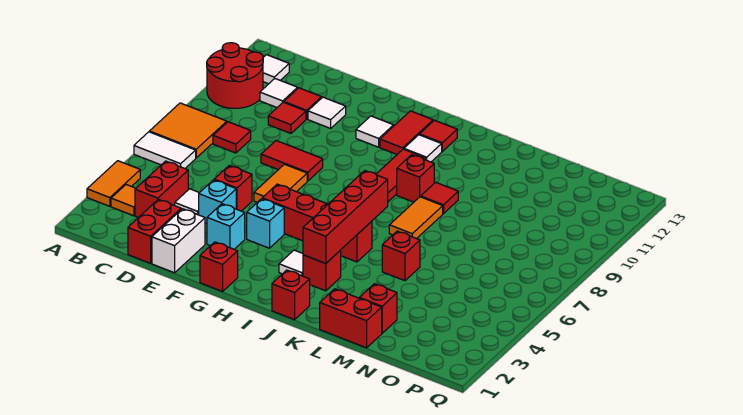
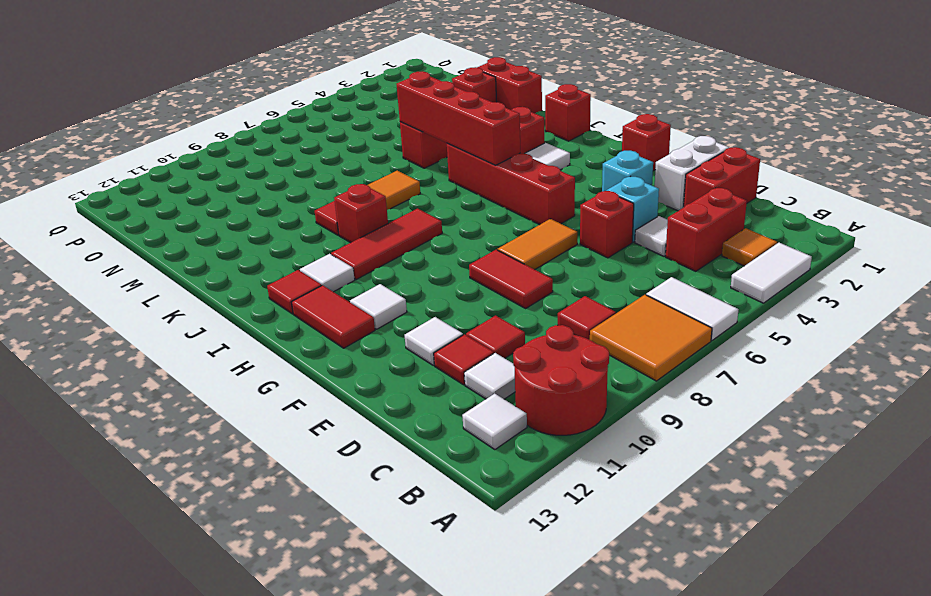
orange 1x2 tile [87,161,140,206] -> white 1x2 tile [731,243,812,303]
cyan 1x1 brick [247,199,284,248] -> none
red 1x2 tile [380,111,433,154] -> red 1x2 tile turned to [291,285,375,348]
red 1x4 brick [303,171,388,264] -> red 1x4 brick turned to [397,71,520,165]

